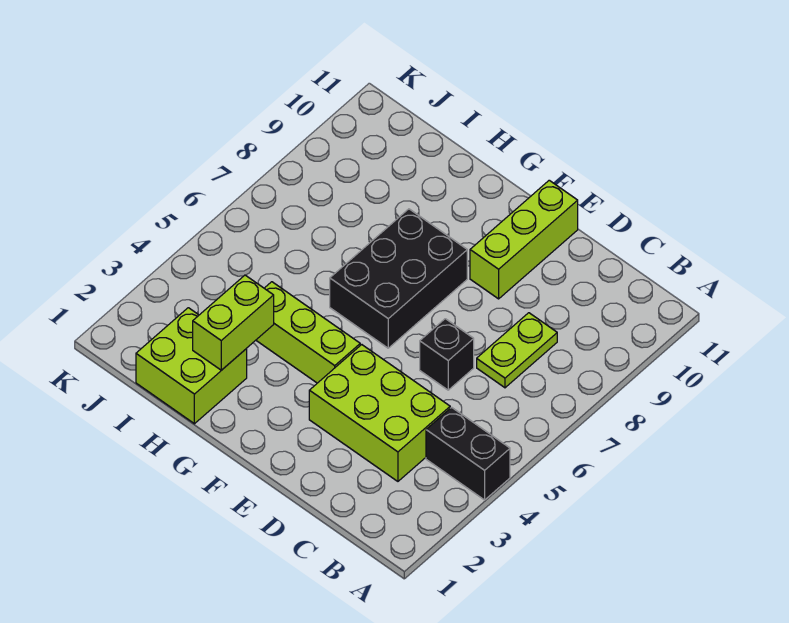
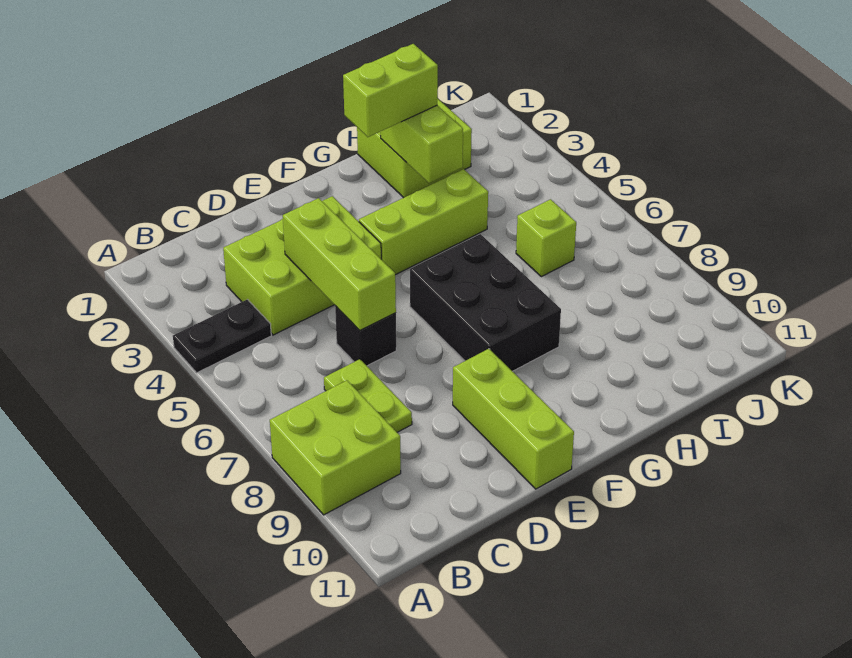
black 1x2 brick [426,407,510,500] -> black 1x2 plate [173,299,271,373]
none -> lime 2x2 brick [270,380,401,515]
none -> lime 1x3 brick [283,198,396,330]
none -> lime 1x2 brick [343,44,438,137]
none -> lime 1x1 brick [516,199,576,277]

